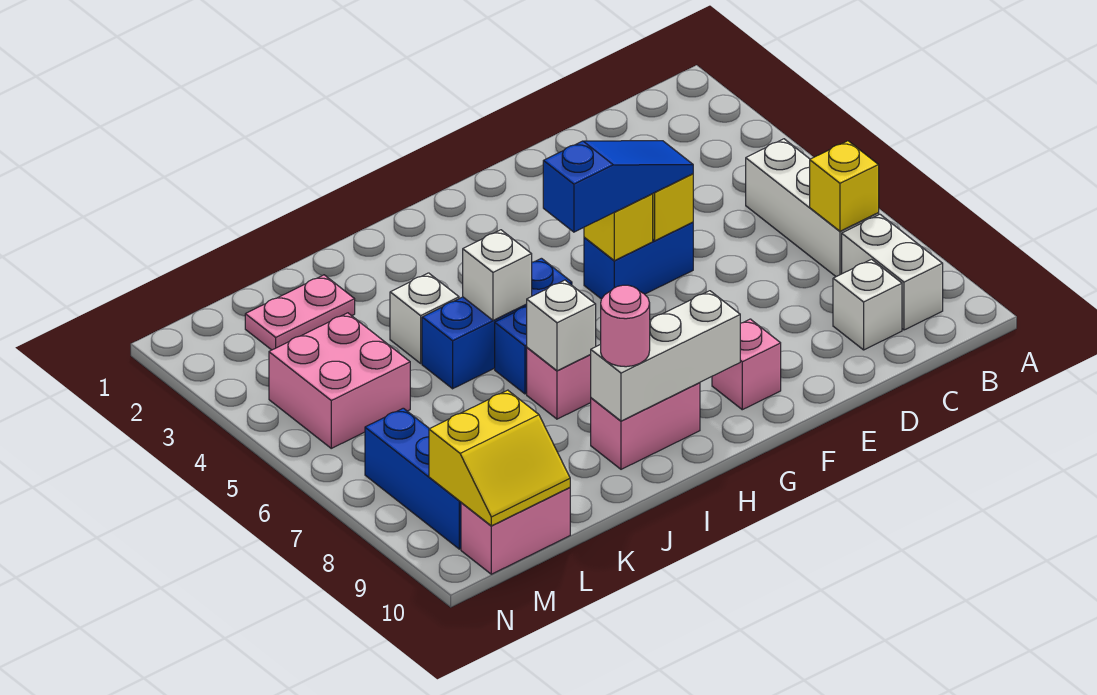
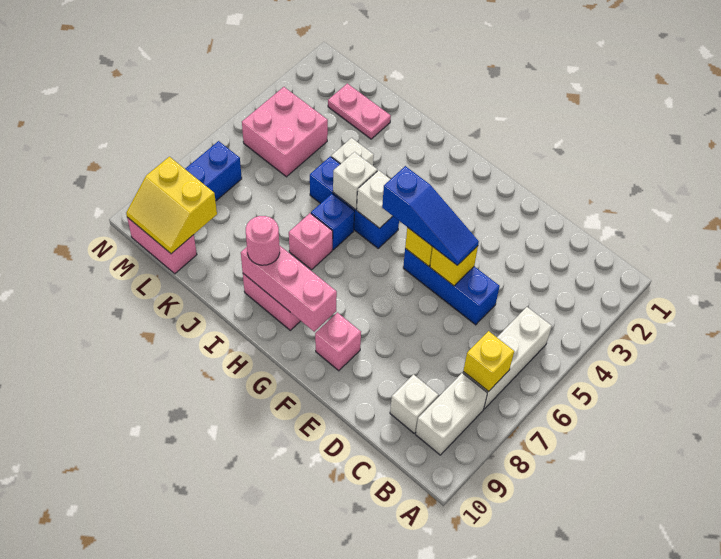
blue 1x2 brick [584,222,693,299] -> blue 1x3 brick [403,249,500,325]
white 1x3 brick [591,291,740,421] -> pink 1x3 brick [241,245,337,332]
white 1x1 brick [527,280,596,371] -> white 1x1 brick moved to [357,170,392,228]

